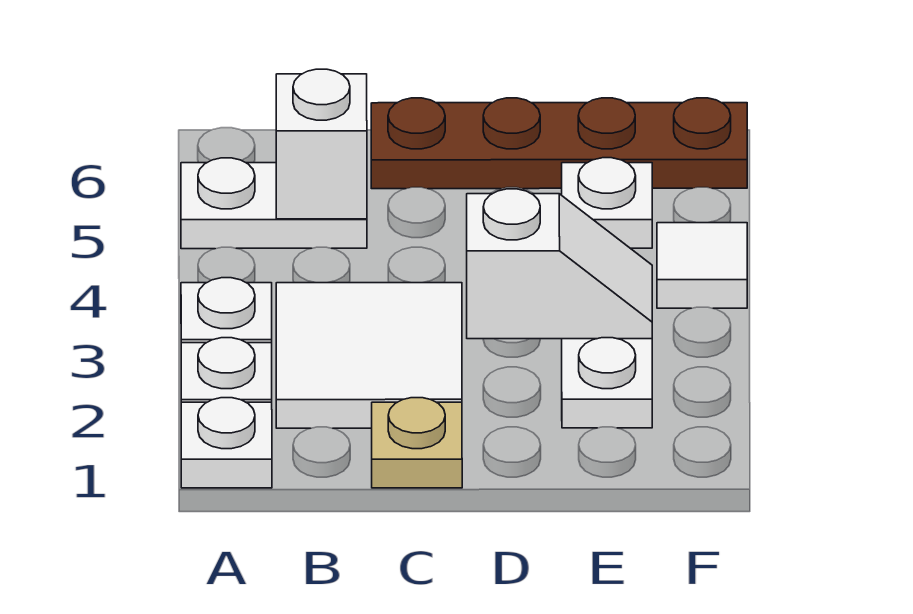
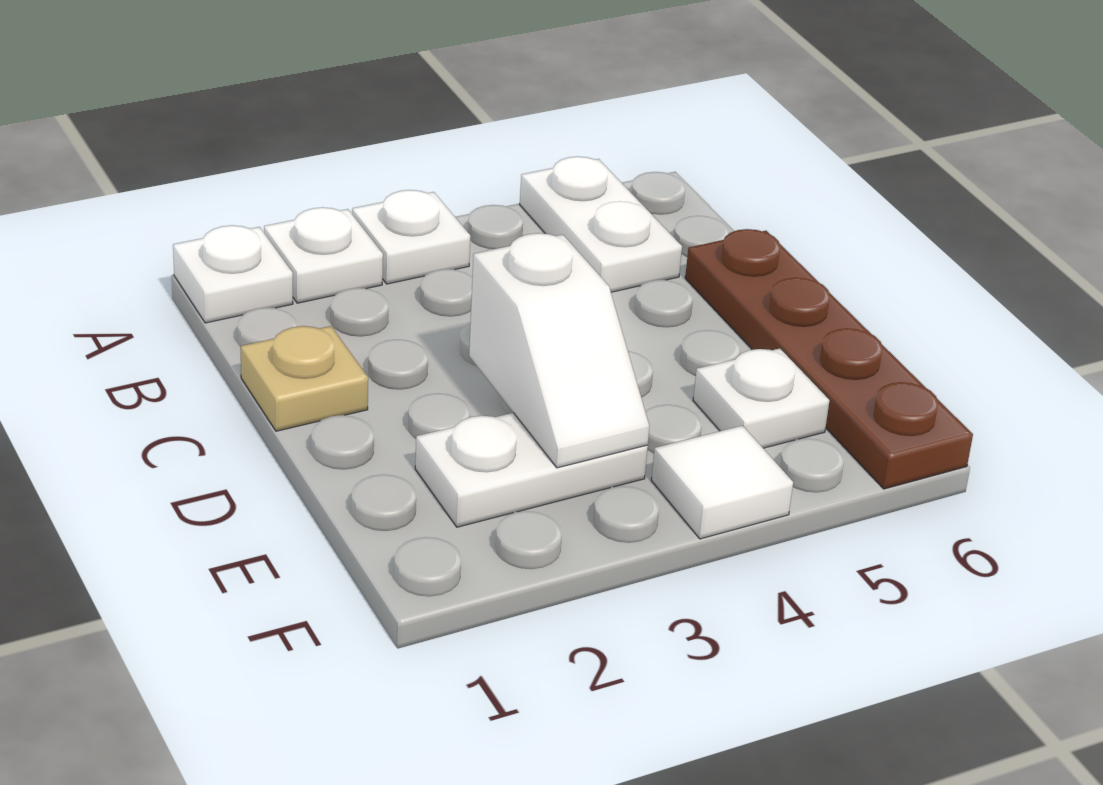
white 2x2 tile [276,283,462,428] -> none
white 1x1 brick [276,69,367,219] -> none

